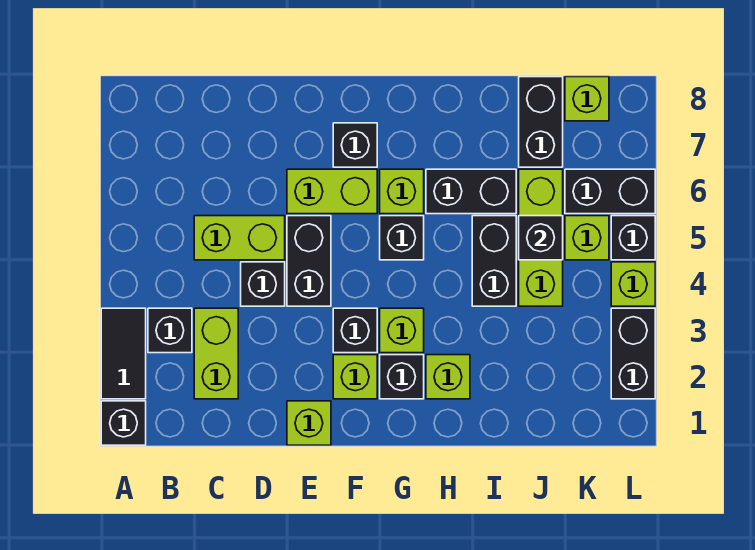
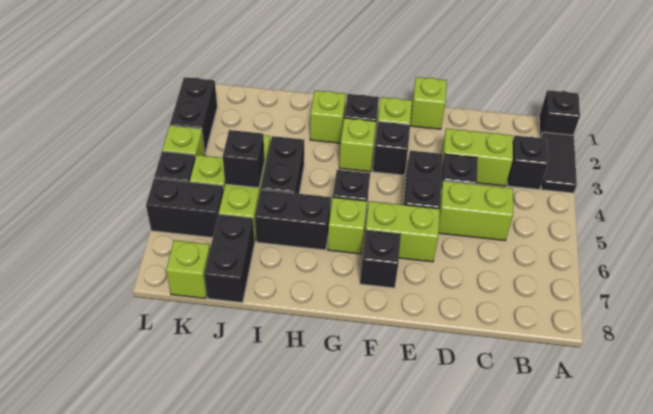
lime 1x2 brick [194,308,238,399] -> lime 1x2 brick turned to [441,128,513,186]

